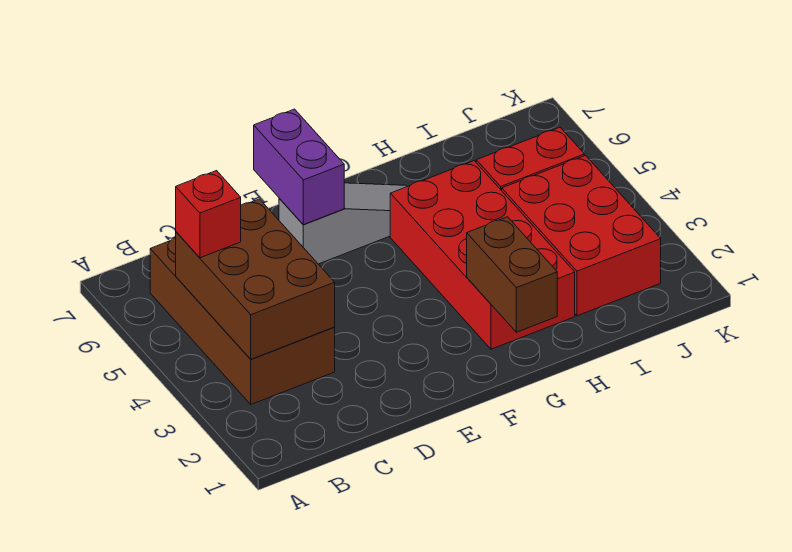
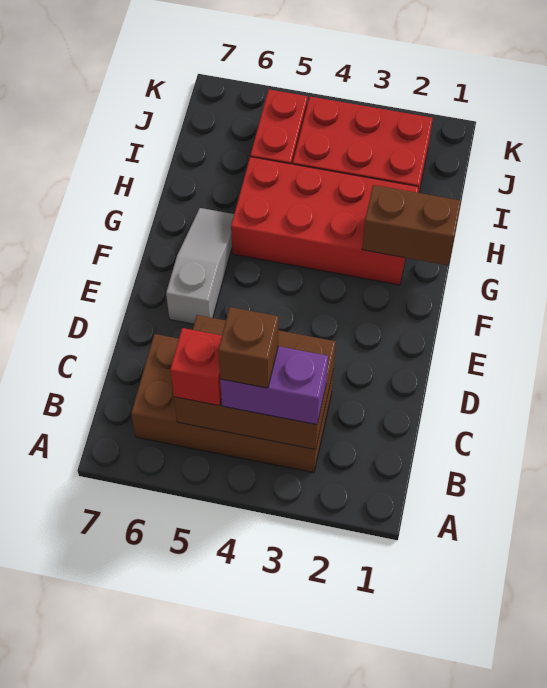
none -> brown 1x1 brick [218,307,279,388]
purple 1x2 brick [254,109,344,225] -> purple 1x2 brick moved to [220,346,328,425]

